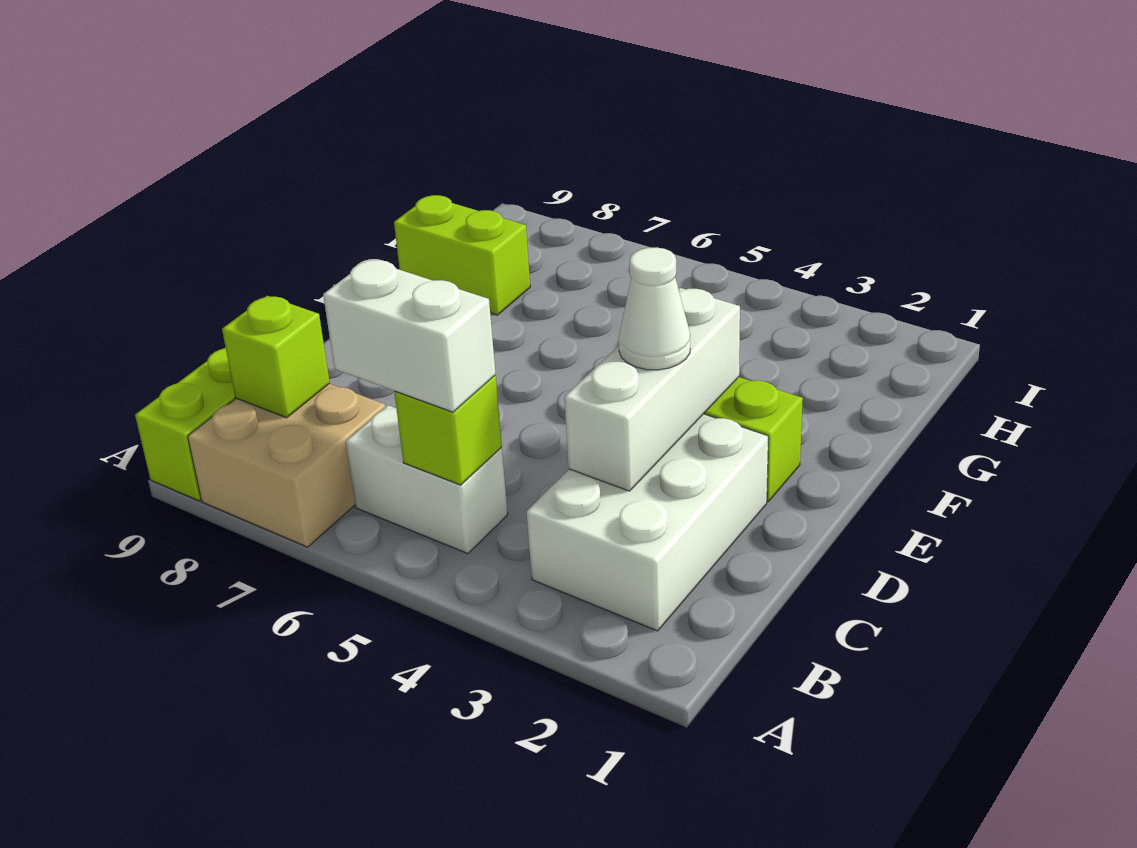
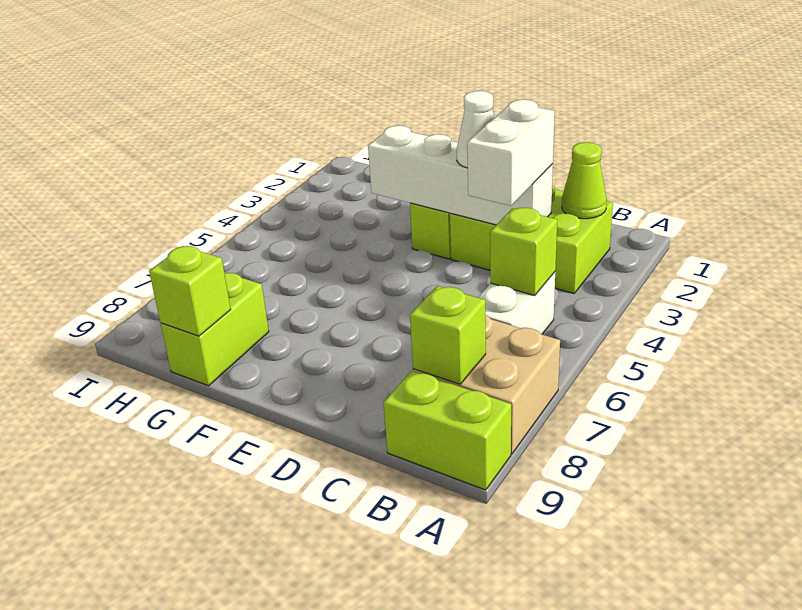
white 2x3 brick [527,414,768,631] -> lime 2x3 brick [450,185,613,294]
none -> lime 1x1 cone [562,142,607,219]
white 1x2 brick [323,260,496,412] -> white 1x2 brick moved to [467,100,555,206]
white 1x3 brick [564,288,740,491] -> white 1x4 brick [368,126,553,225]
none -> lime 1x1 brick [149,246,231,336]

